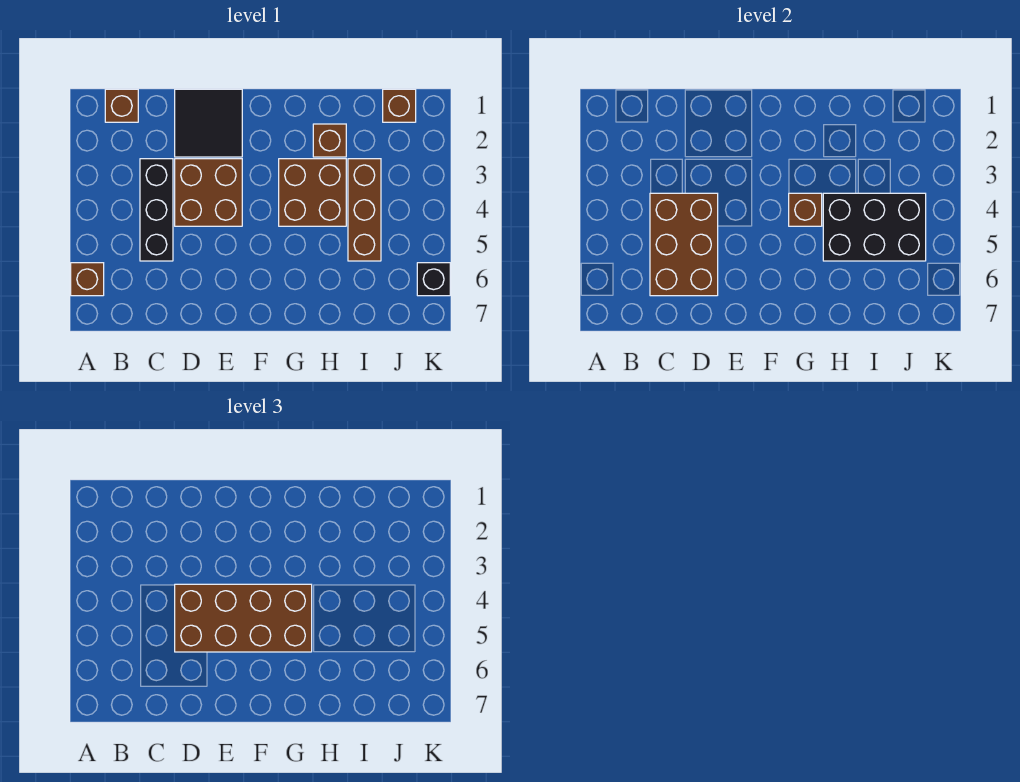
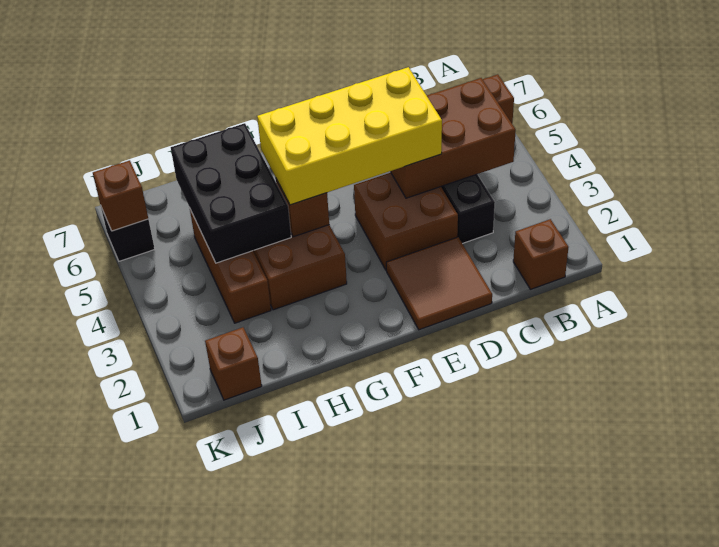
brown 2x3 brick [650,193,718,296] -> brown 2x3 brick turned to [390,78,516,198]
black 2x2 tile [175,89,242,157] -> brown 2x2 tile [386,237,492,330]
brown 2x4 brick [175,584,312,652] -> yellow 2x4 brick [257,67,442,205]
brown 1x1 brick [313,124,346,157] -> brown 1x1 brick moved to [93,160,148,231]
black 2x3 brick [823,193,926,261] -> black 2x3 brick turned to [171,123,291,263]

